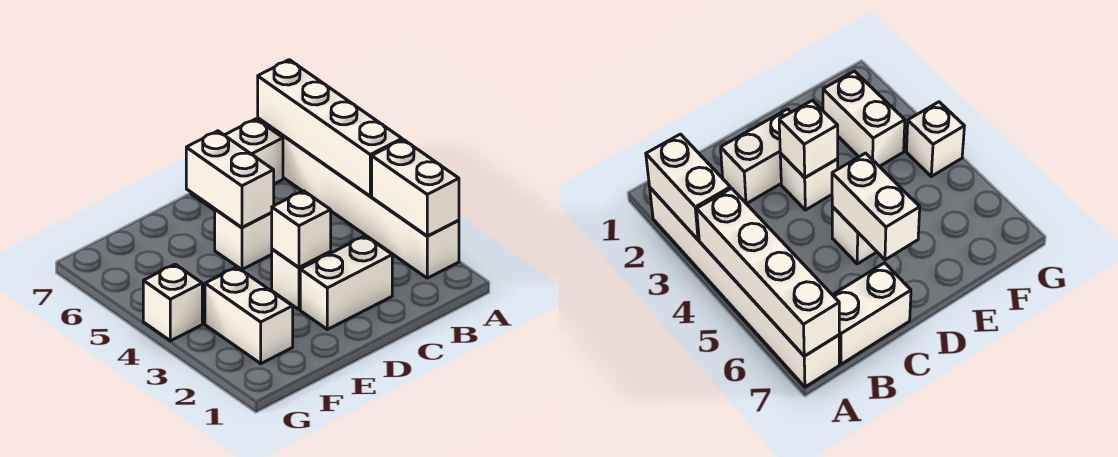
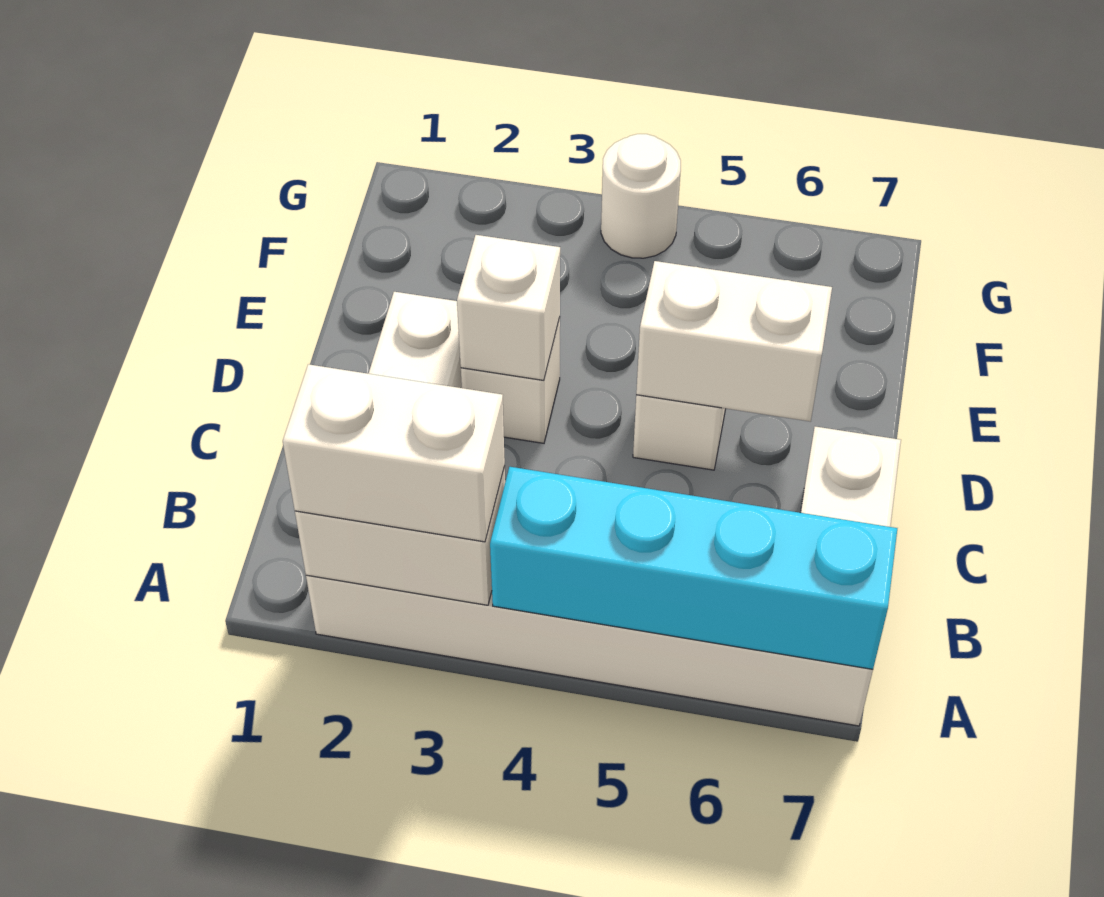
white 1x4 brick [258,60,402,196] -> cyan 1x4 brick [490,467,897,669]
white 1x2 brick [205,267,293,364] -> white 1x2 brick moved to [283,364,505,542]
white 1x1 brick [143,264,202,341] -> white 1x1 round brick [601,134,681,258]

